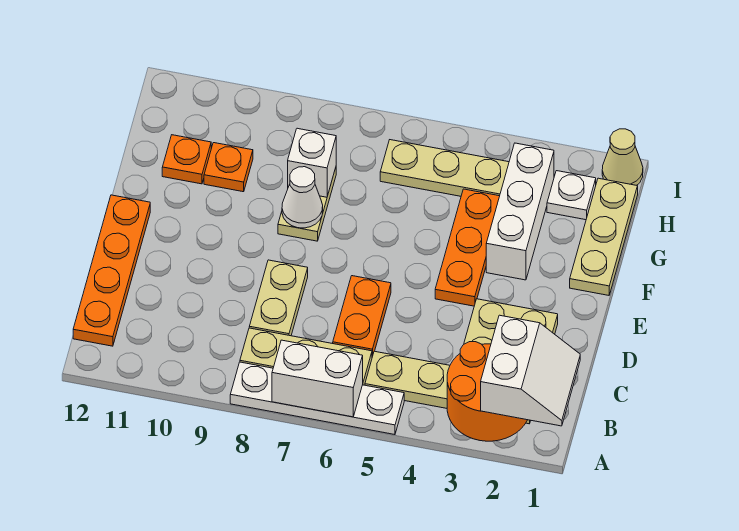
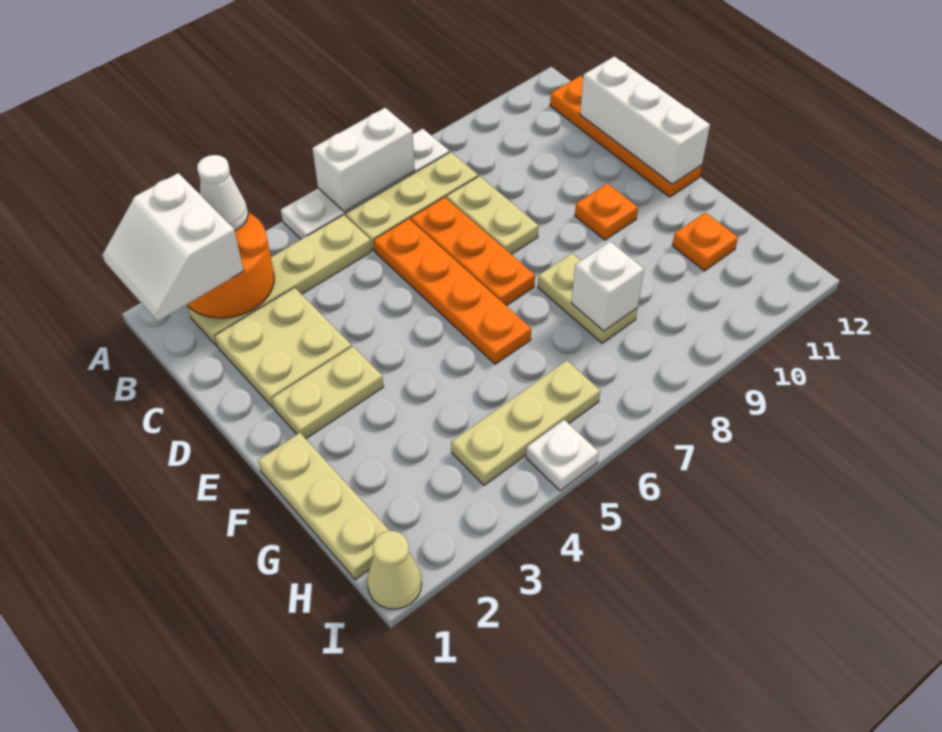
orange 1x2 plate [333,276,391,357] -> orange 1x4 plate [374,219,531,364]
none -> tan 1x2 plate [272,346,383,439]
orange 1x3 plate [435,189,500,306] -> orange 1x3 plate moved to [411,197,535,306]
white 1x3 brick [486,143,554,280] -> white 1x3 brick moved to [580,56,710,184]
white 1x1 cone [282,167,323,228] -> white 1x1 cone moved to [197,155,248,230]
orange 1x1 plate [204,143,253,192] -> orange 1x1 plate moved to [575,183,638,240]
white 1x1 plate [547,171,596,220] -> white 1x1 plate moved to [526,420,599,491]

